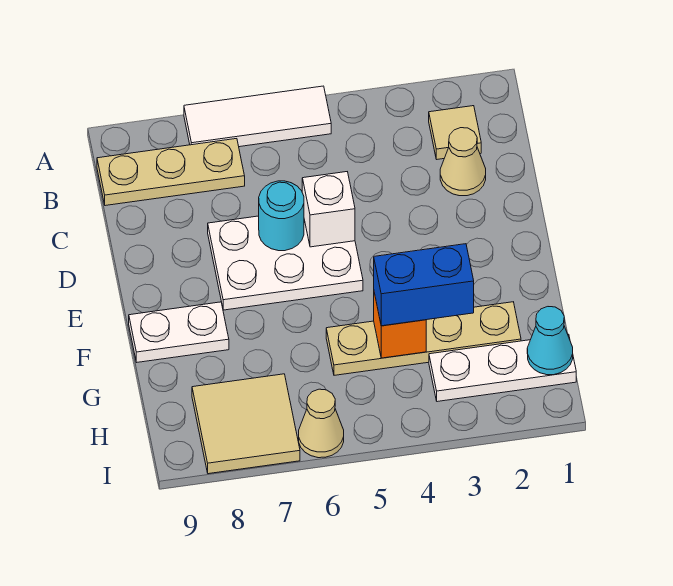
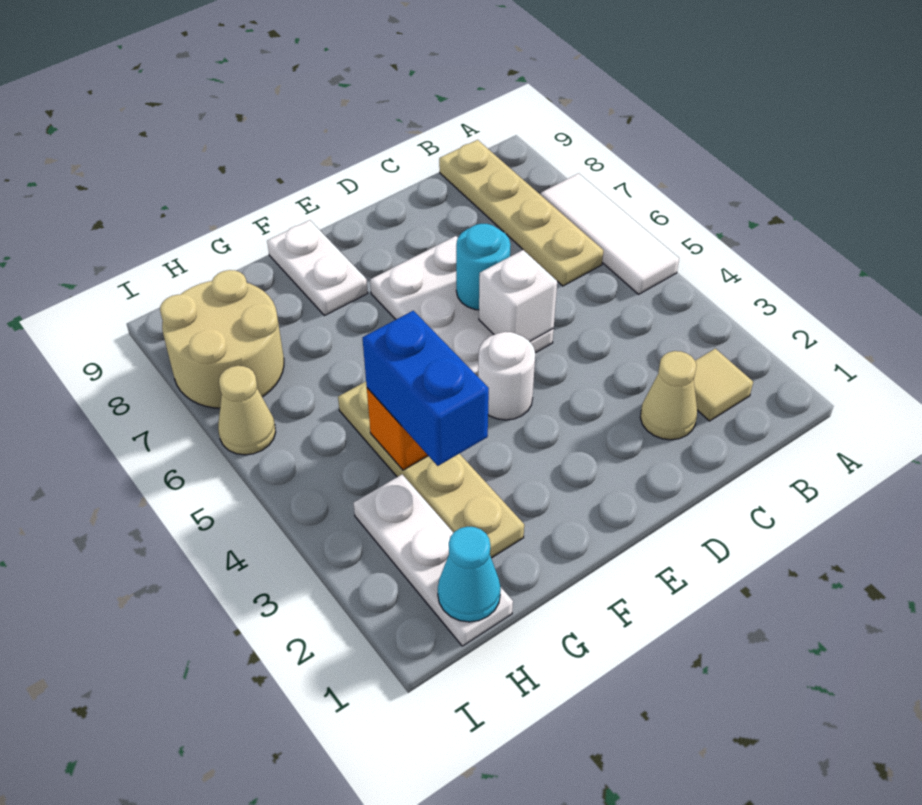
tan 1x3 plate [97,139,245,206] -> tan 1x4 plate [439,140,604,286]
none -> white 1x1 round brick [478,332,535,420]
tan 2x2 tile [192,374,300,474] -> tan 2x2 round brick [160,270,284,408]

